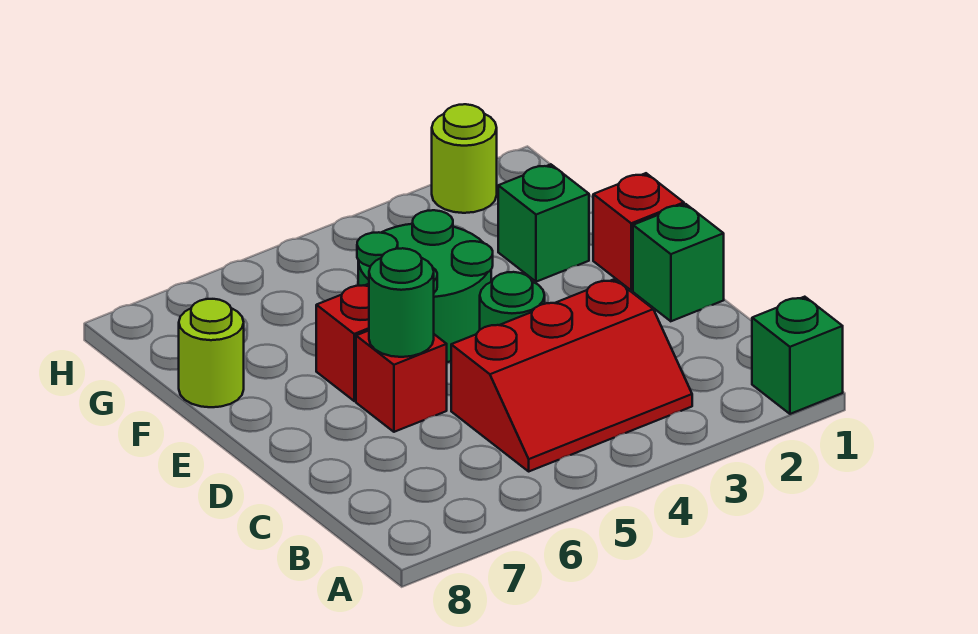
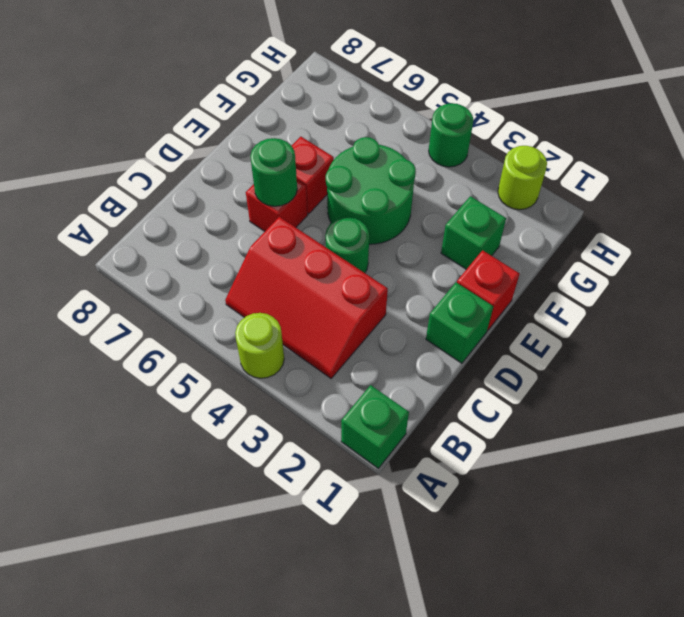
lime 1x1 round brick [179,299,244,407] -> lime 1x1 round brick moved to [235,313,284,378]
none -> green 1x1 round brick [429,103,473,167]

